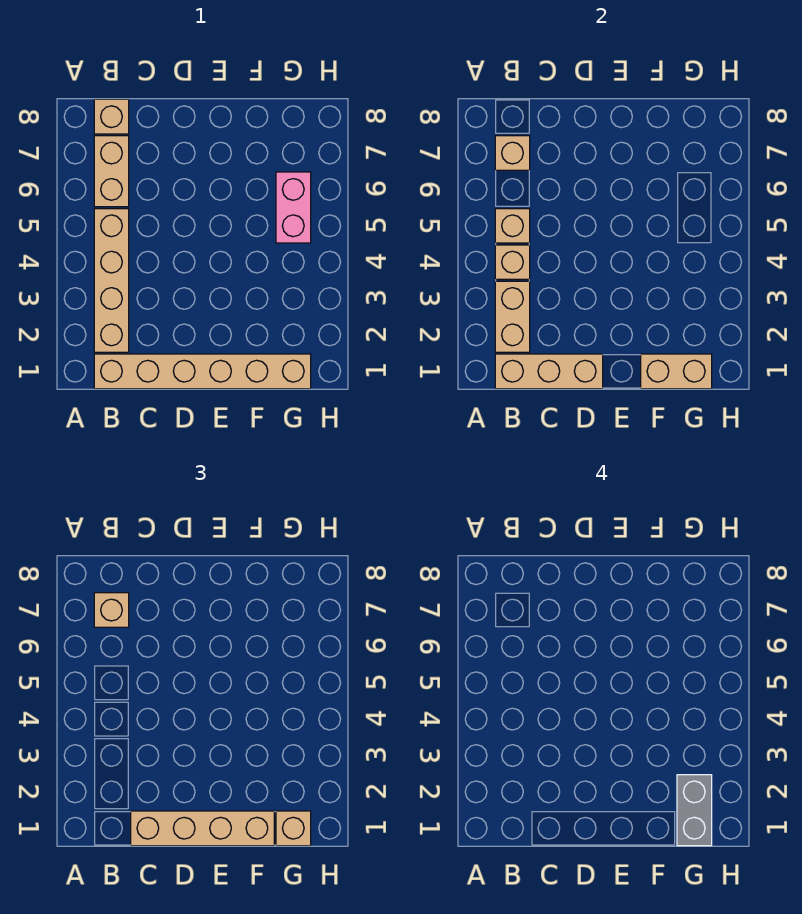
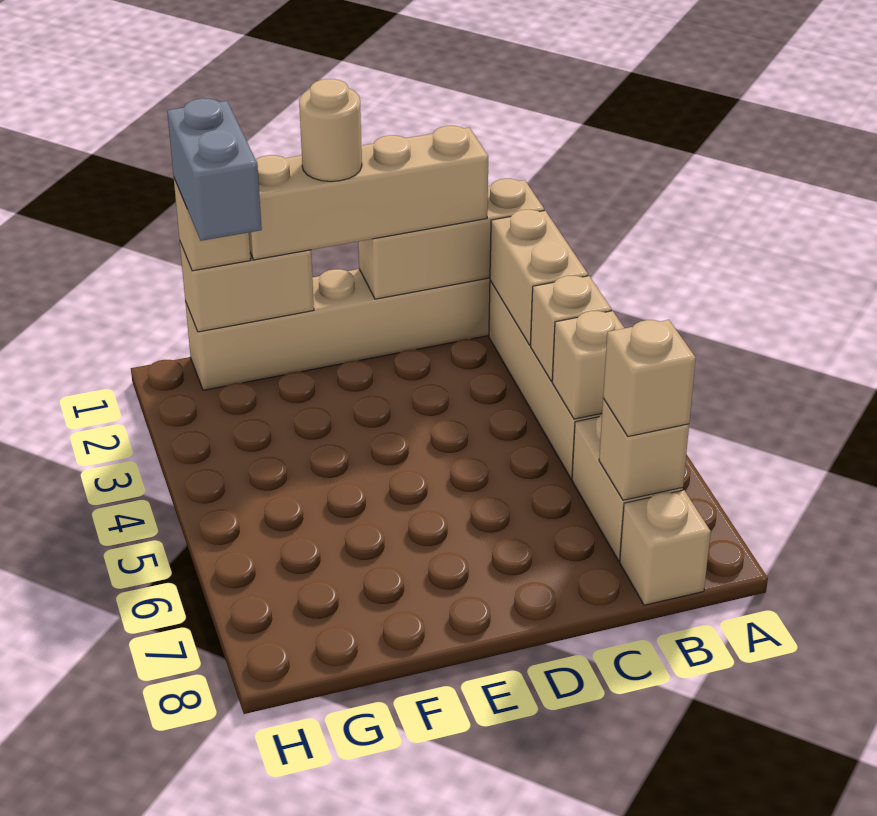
none -> tan 1x1 round brick [299,79,362,181]
pink 1x2 brick [276,172,311,243] -> none

